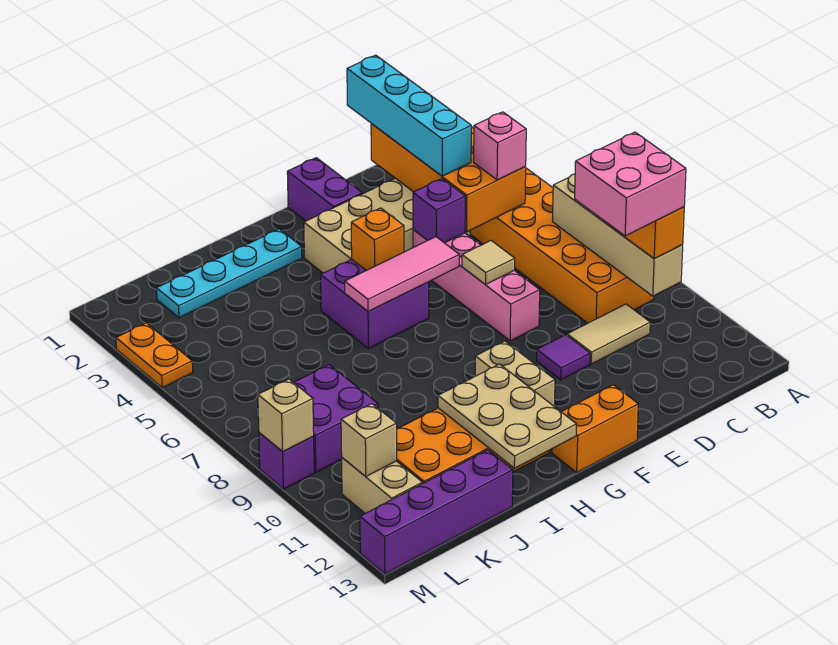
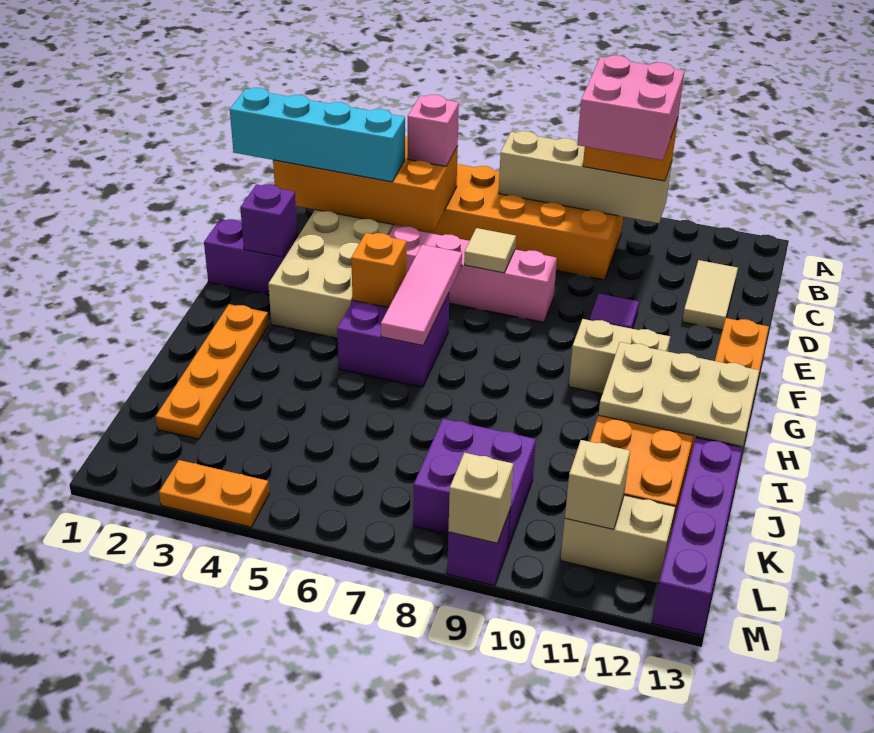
tan 1x2 tile [567,304,650,364] -> tan 1x2 tile moved to [682,260,738,330]
purple 1x1 brick [413,179,465,243] -> purple 1x1 brick moved to [240,184,297,257]
cyan 1x4 plate [156,229,302,318] -> orange 1x4 plate [156,304,269,439]

